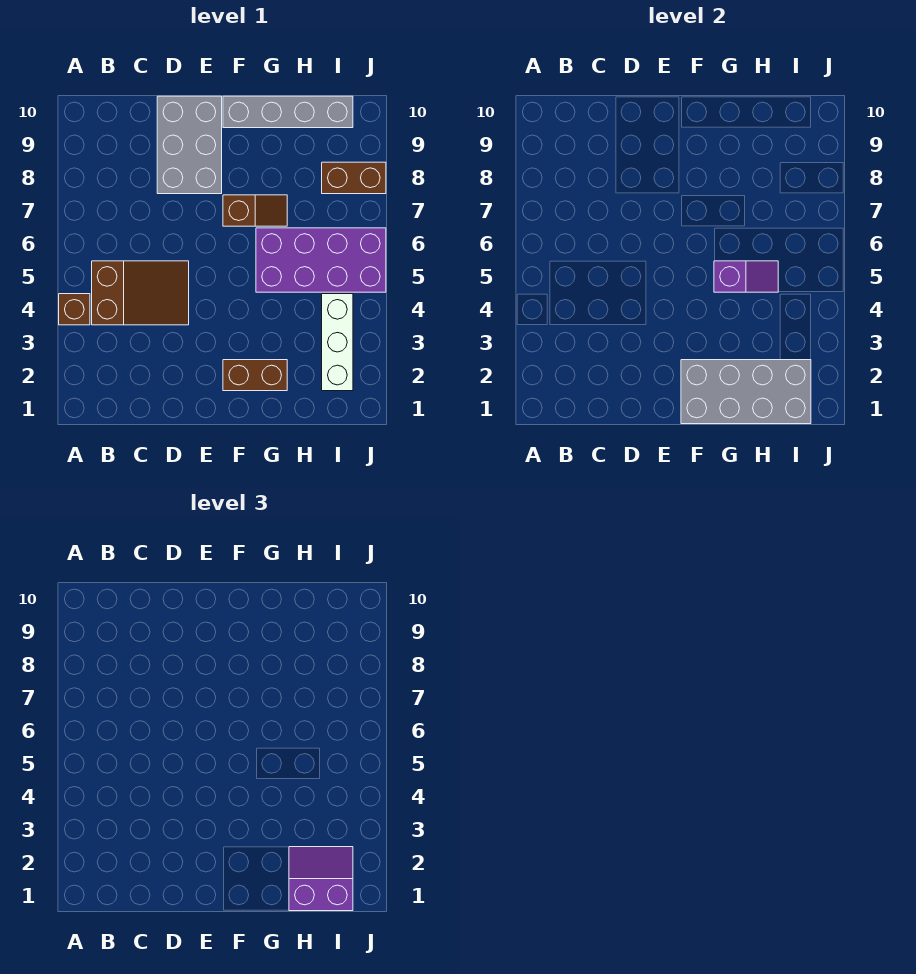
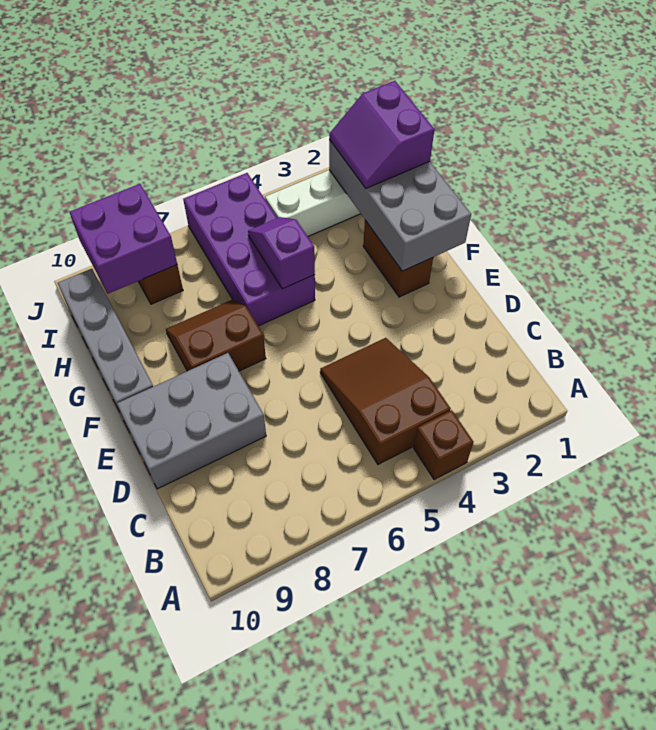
brown 1x2 slope [223,195,287,226] -> brown 2x2 slope [166,299,266,371]
none -> purple 2x2 brick [70,184,177,294]

